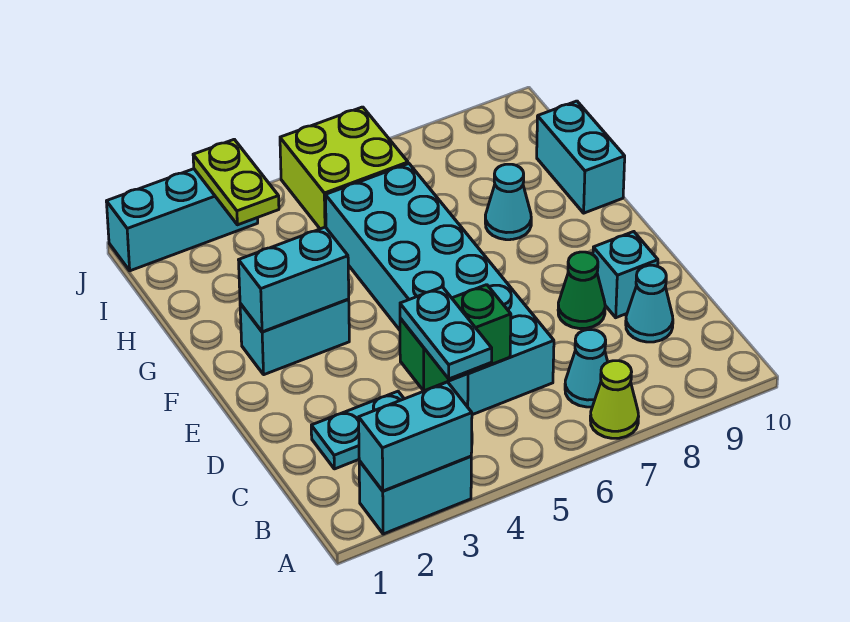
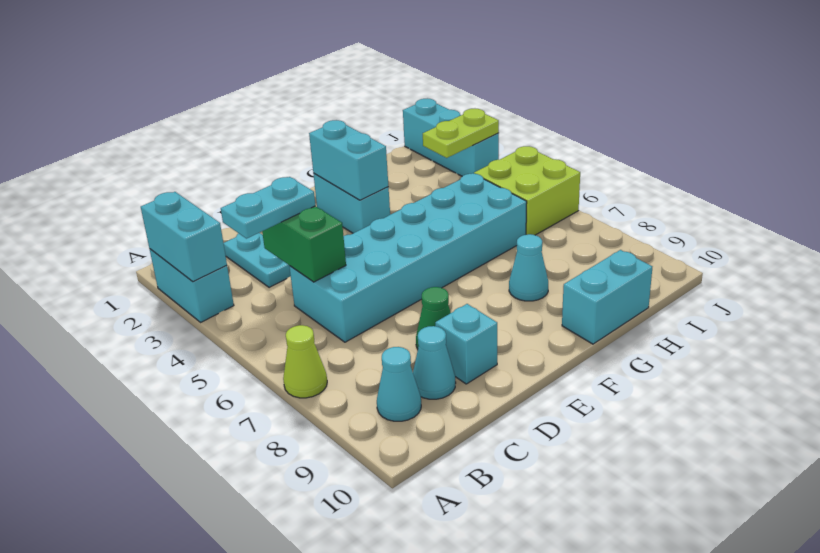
cyan 1x1 cone [565,330,608,407] -> cyan 1x1 cone moved to [377,347,421,421]

